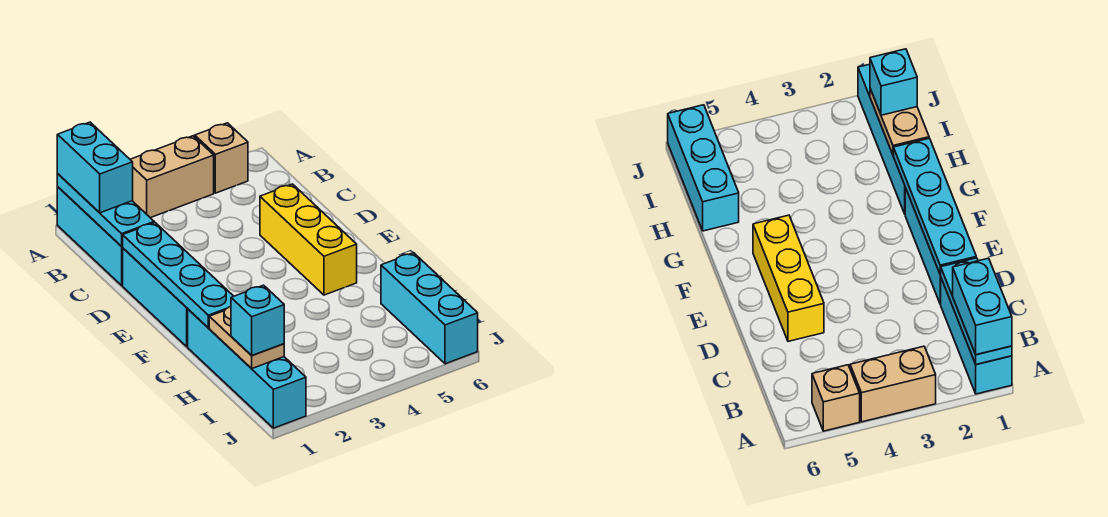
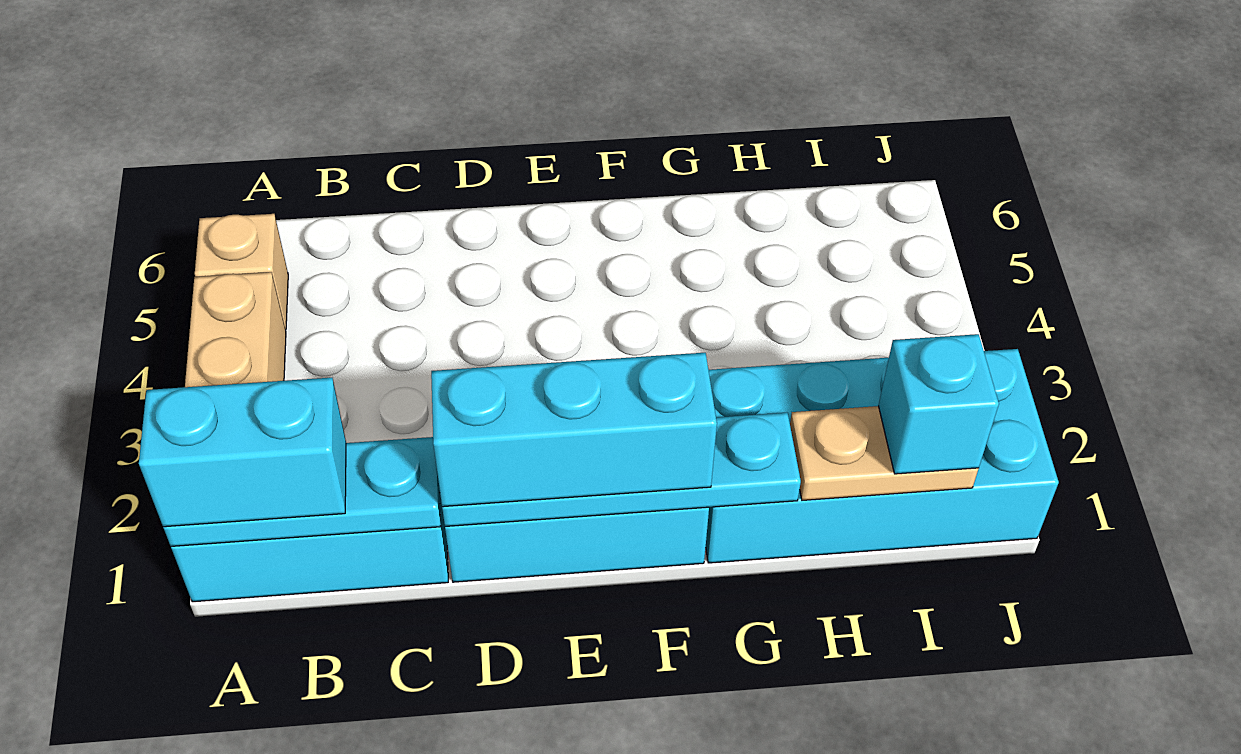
yellow 1x3 brick [260,184,357,295] -> none
cyan 1x4 brick [188,309,306,428] -> cyan 2x4 brick [706,349,1059,563]
cyan 1x3 brick [381,253,478,364] -> cyan 1x3 brick moved to [431,353,717,507]

